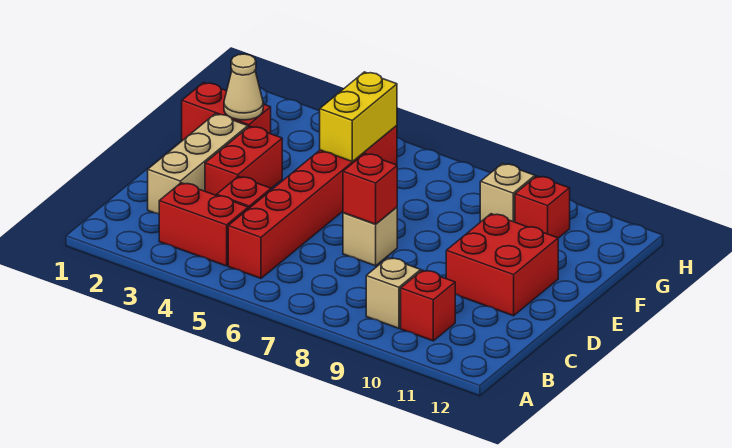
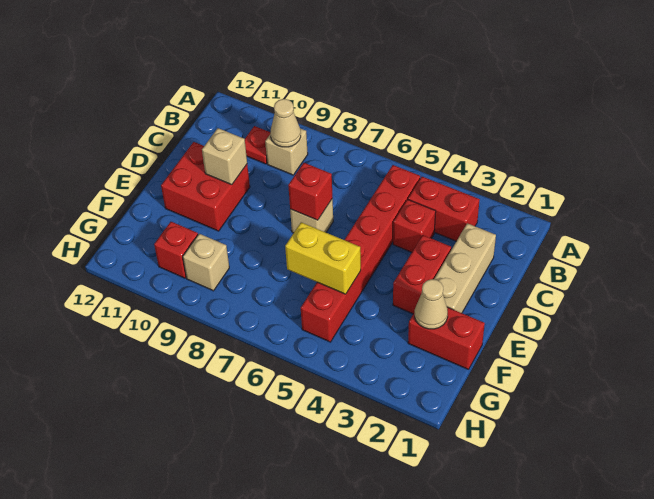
none -> tan 1x1 cone [270,99,301,147]
red 1x1 brick [401,270,455,341] -> red 1x1 plate [245,126,270,164]
none -> tan 1x1 brick [202,128,247,185]
yellow 1x2 brick [320,72,397,161] -> yellow 1x2 brick turned to [285,222,361,294]

